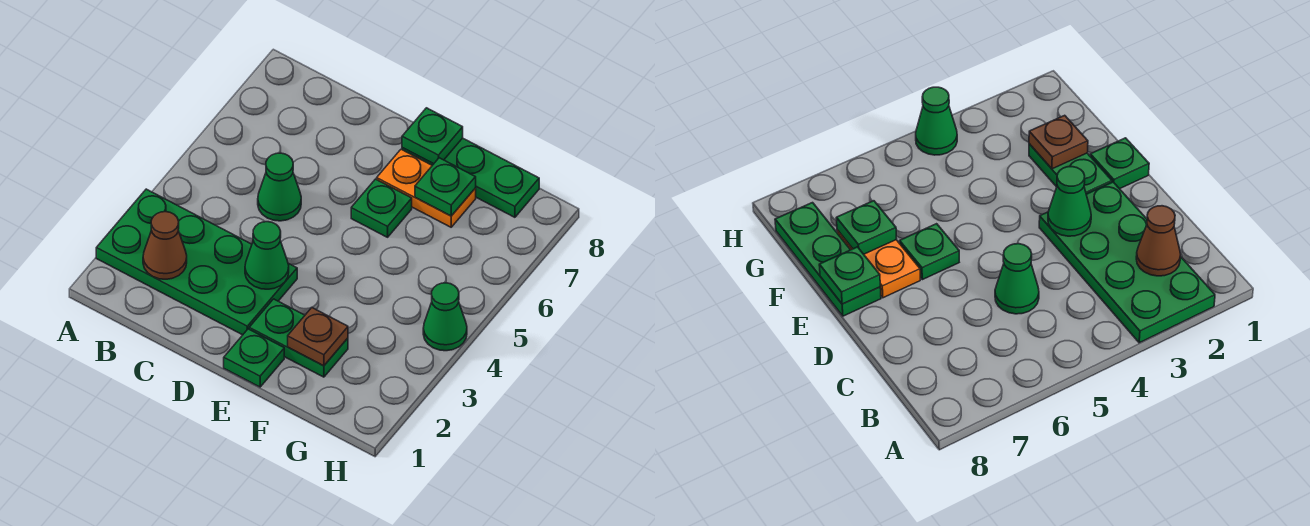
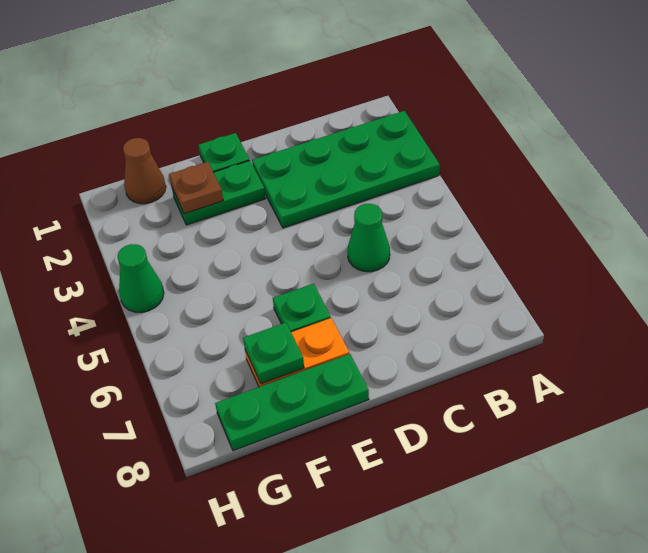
brown 1x1 cone [143,212,187,279] -> brown 1x1 cone moved to [123,138,166,204]
green 1x1 cone [245,222,289,289] -> none
green 1x1 plate [402,108,463,164] -> none

